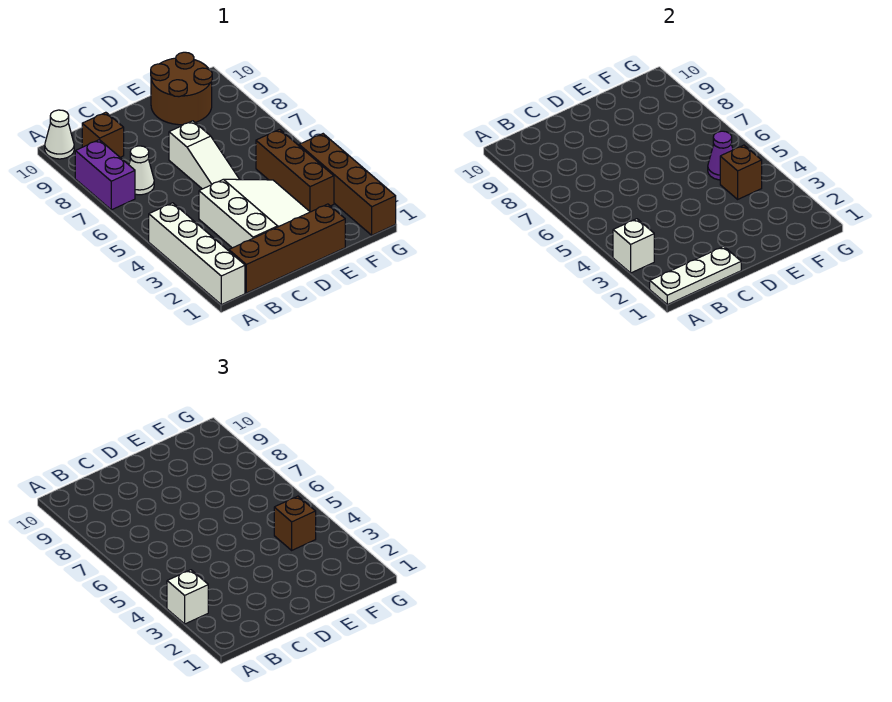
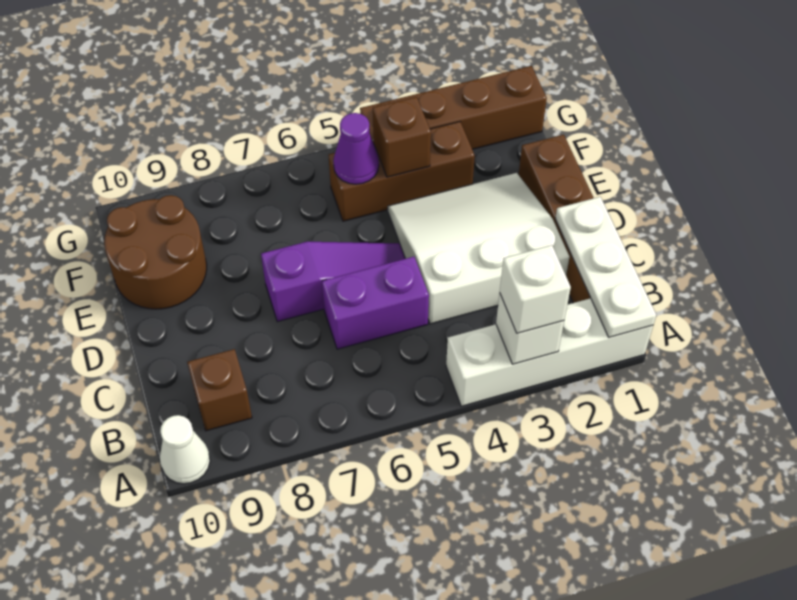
purple 1x2 brick [75,140,135,210] -> purple 1x2 brick moved to [322,257,429,349]
white 1x1 cone [129,146,154,195] -> none
white 1x3 slope [169,121,240,189] -> purple 1x3 slope [261,242,405,322]
brown 1x1 brick [274,496,316,550] -> none

